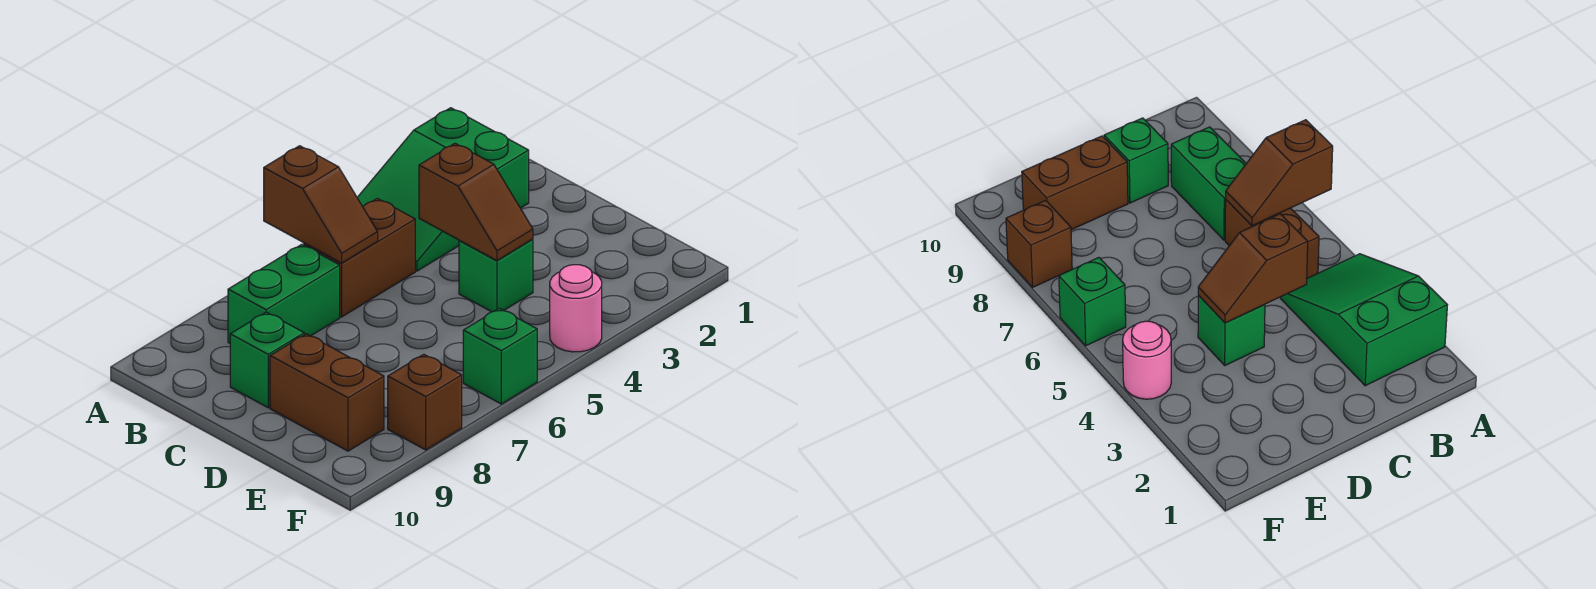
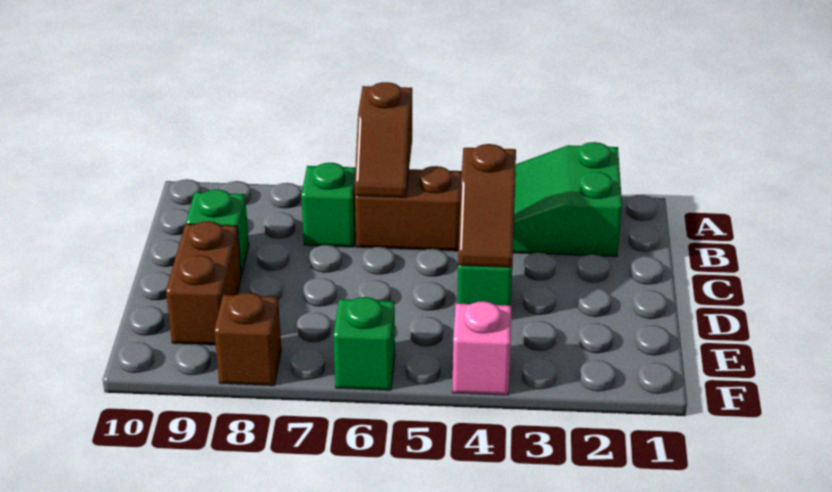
green 1x2 brick [228,244,340,343] -> green 1x1 brick [301,163,356,247]
pink 1x1 round brick [550,265,602,352] -> pink 1x1 brick [452,301,512,395]

